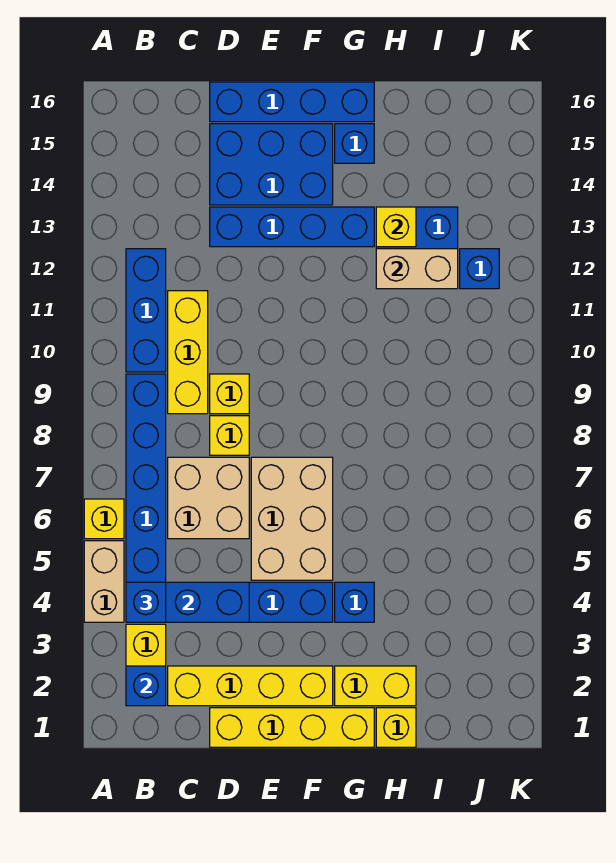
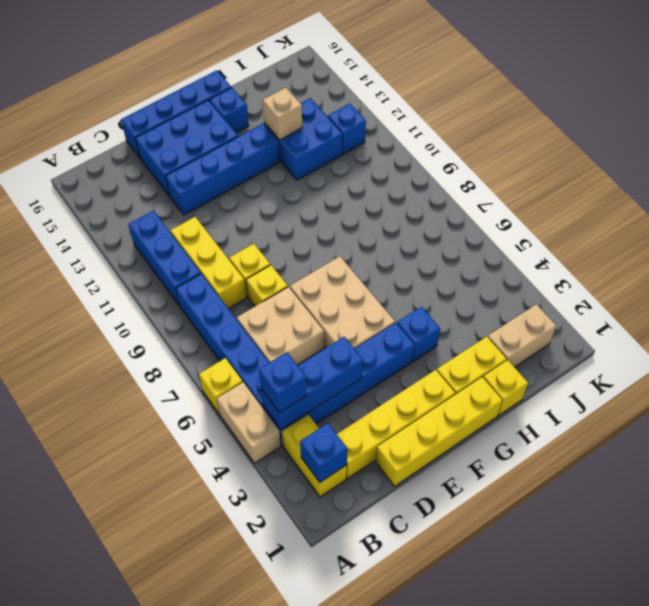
tan 1x2 brick [376,249,458,289] -> tan 1x2 brick moved to [488,304,556,367]
yellow 1x1 brick [376,207,416,247] -> tan 1x1 brick [263,88,302,140]

